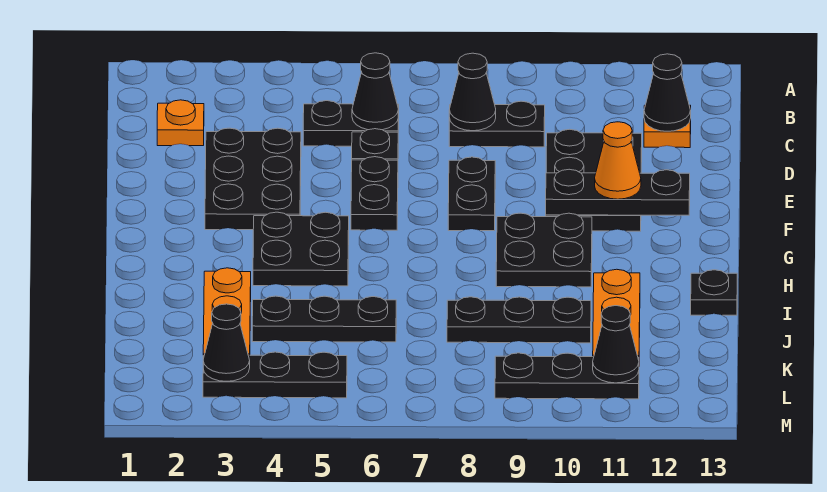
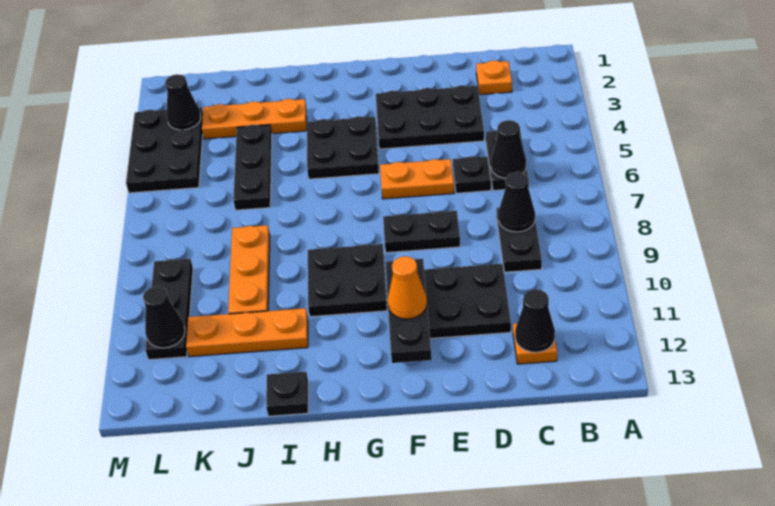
black 1x2 plate [351,157,398,230] -> orange 1x2 plate [380,159,454,199]
black 1x3 plate [447,297,591,343] -> orange 1x3 plate [228,225,270,314]
black 1x3 plate [203,352,347,398] -> black 2x3 plate [126,107,203,193]

